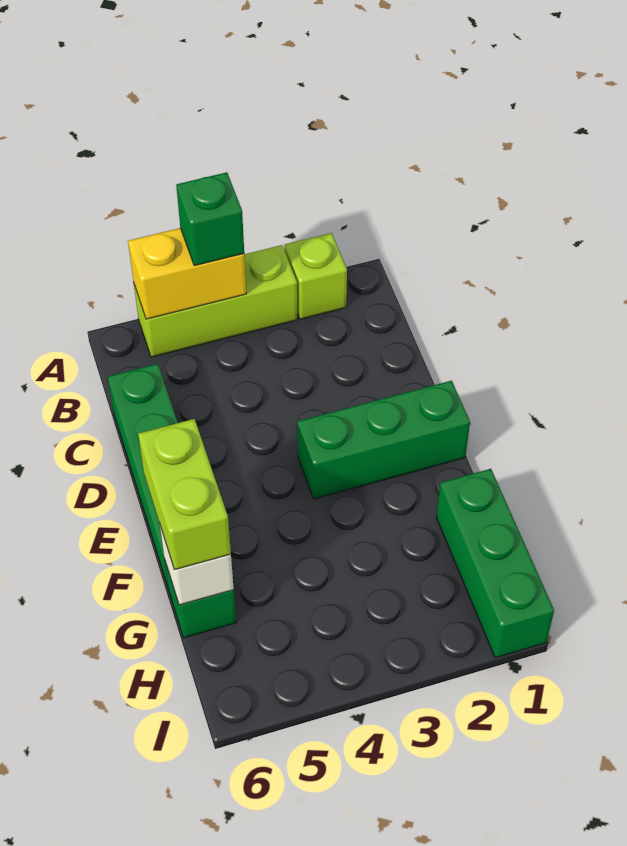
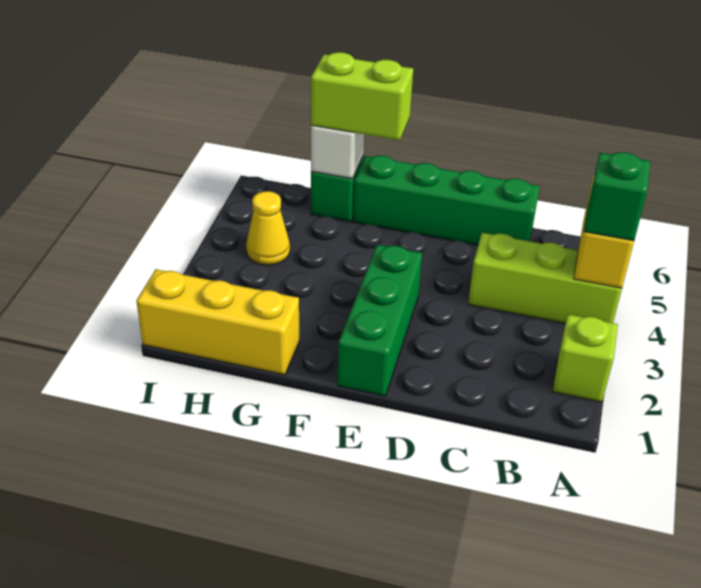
lime 1x3 brick [134,245,297,357] -> lime 1x3 brick turned to [468,233,622,323]
green 1x3 brick [436,469,554,658] -> yellow 1x3 brick [136,269,299,375]
none -> yellow 1x1 cone [246,191,290,265]

